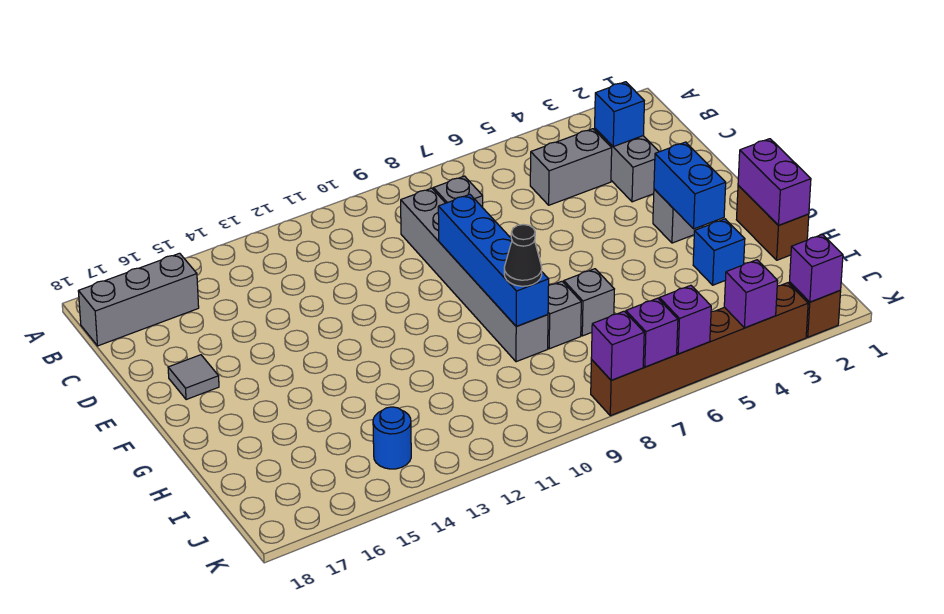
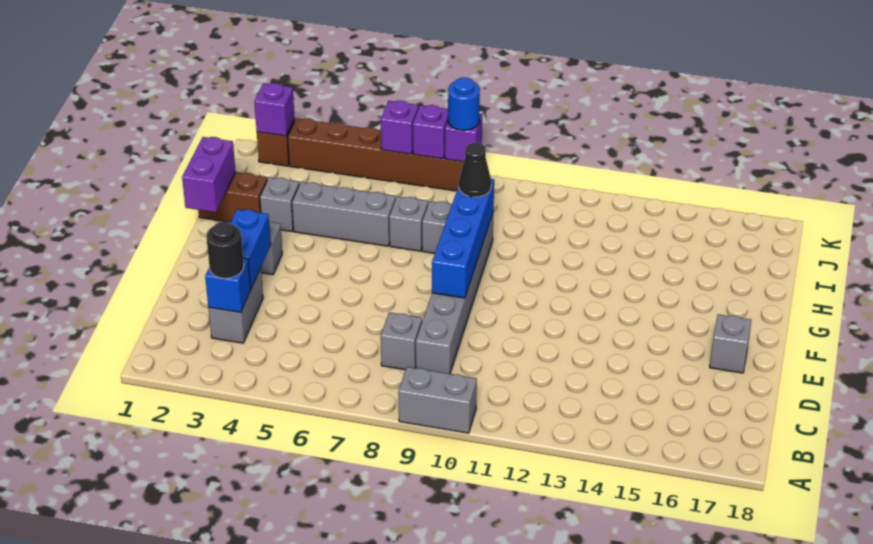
grey 1x3 brick [78,253,199,346] -> grey 1x3 brick moved to [292,182,396,246]
none -> black 1x1 round brick [206,222,244,278]
grey 1x2 brick [530,129,612,205] -> grey 1x2 brick moved to [398,367,477,433]
grey 1x1 tile [168,355,219,400] -> grey 1x1 brick [710,314,751,373]
blue 1x2 brick [654,142,726,229] -> blue 1x2 brick moved to [230,209,271,288]
brown 1x2 brick [736,186,809,260] -> brown 1x2 brick turned to [198,172,267,222]
blue 1x1 brick [693,219,745,285] -> grey 1x1 brick [260,177,299,232]
blue 1x1 round brick [373,407,411,469] -> blue 1x1 round brick moved to [448,78,480,130]
purple 1x1 brick [724,260,778,328] -> none

